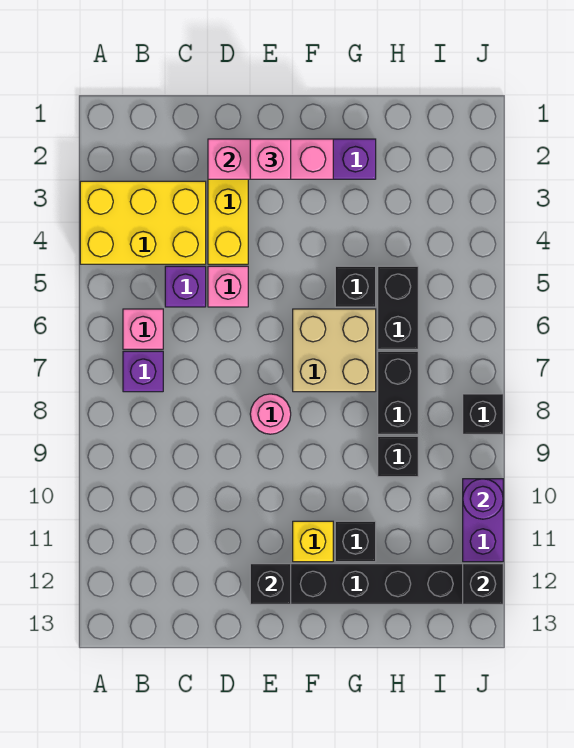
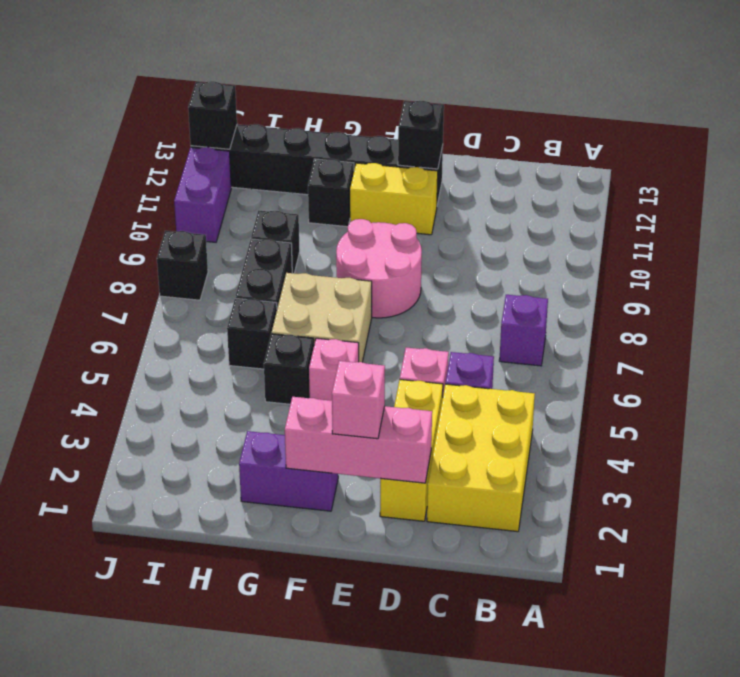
yellow 2x3 brick [80,181,206,264] -> yellow 2x3 brick turned to [427,384,535,532]
pink 1x1 brick [123,309,163,349] -> pink 1x1 brick moved to [309,338,359,401]
pink 1x1 round brick [250,394,291,434] -> pink 2x2 round brick [336,219,422,318]
yellow 1x1 brick [293,521,333,562] -> yellow 1x2 brick [350,163,438,235]
black 1x2 brick [378,266,418,349] -> black 1x1 brick [227,298,277,369]
purple 1x1 round brick [463,479,503,519] -> none

